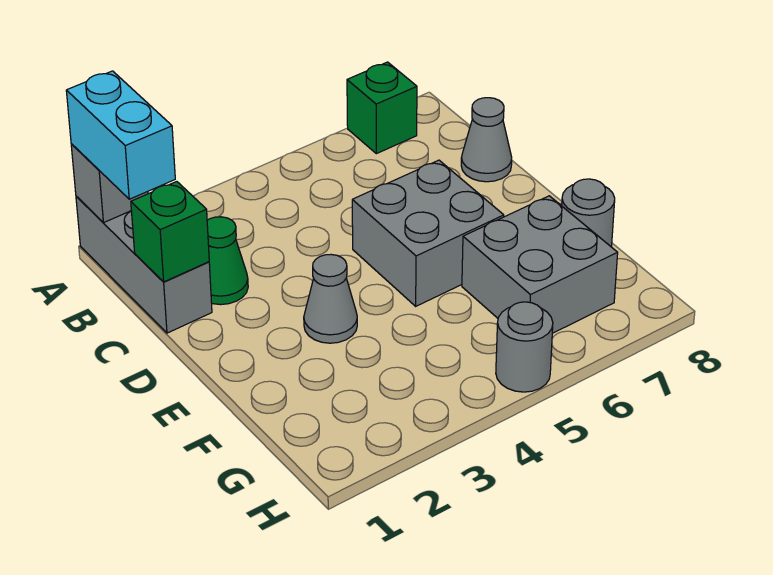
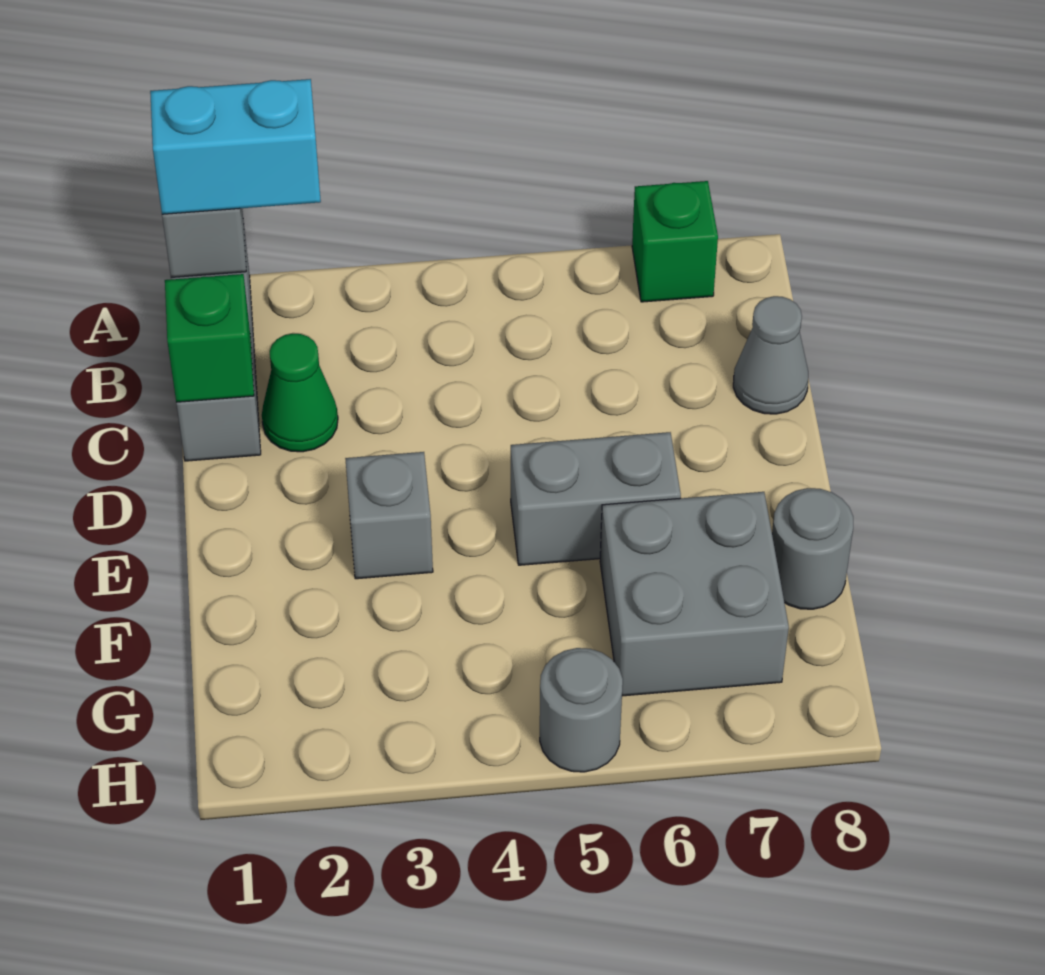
cyan 1x2 brick [66,71,175,199] -> cyan 1x2 brick turned to [150,79,321,214]
grey 2x2 brick [352,160,504,306] -> grey 1x2 brick [511,432,681,565]
grey 1x1 cone [304,255,357,343] -> grey 1x1 brick [345,452,433,579]

